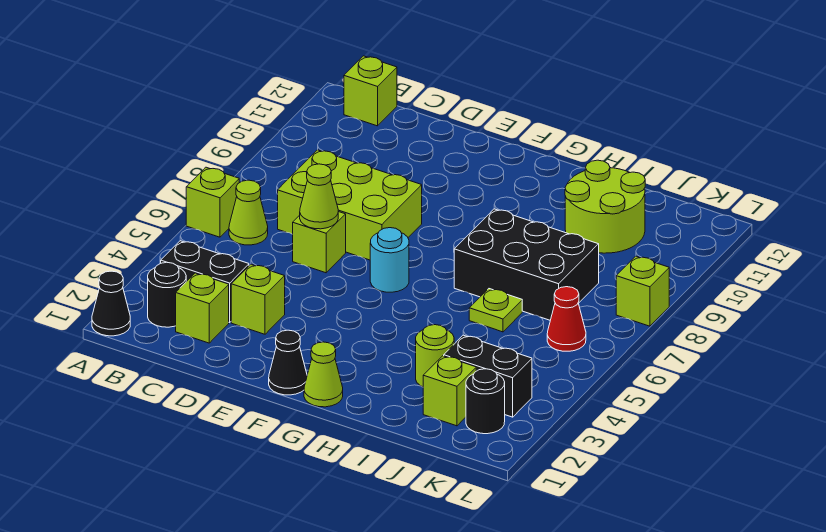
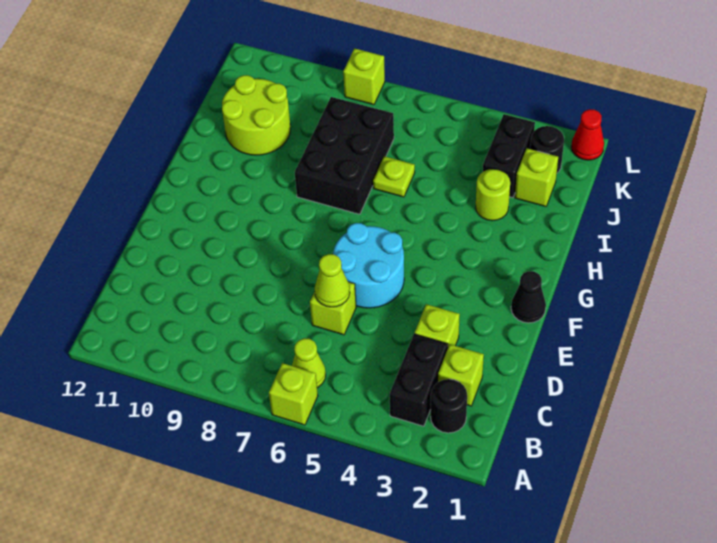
black 1x1 cone [92,271,130,336] -> none
lime 1x1 brick [344,56,397,126] -> none
lime 2x3 brick [278,150,422,260] -> none
cyan 1x1 round brick [370,228,409,292] -> cyan 2x2 round brick [333,223,404,308]
lime 1x1 cone [304,342,343,407] -> none
red 1x1 cone [547,287,586,351] -> red 1x1 cone moved to [571,109,604,160]

